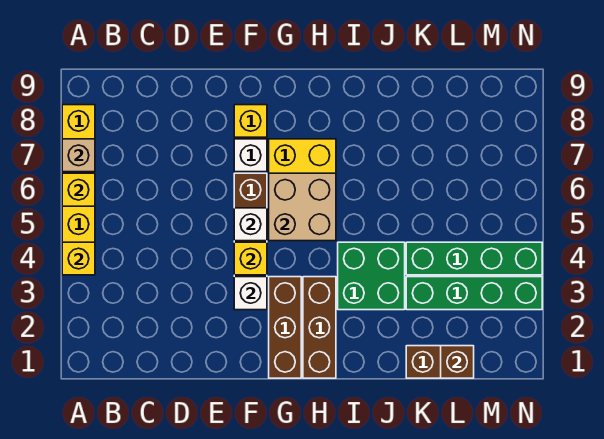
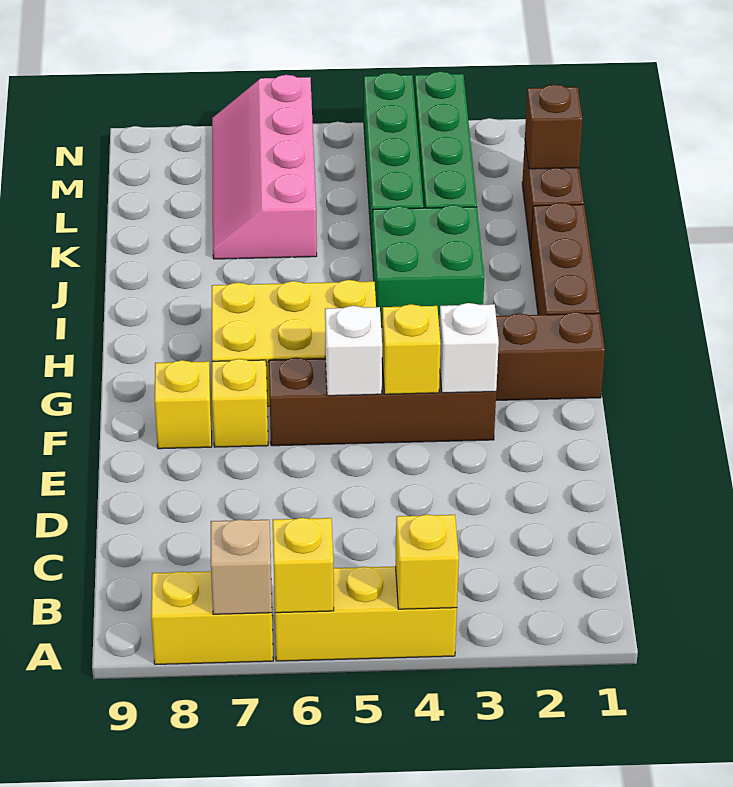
white 1x1 brick [234,139,267,172] -> yellow 1x1 brick [212,359,268,447]
tan 2x2 brick [269,173,336,241] -> none
brown 1x3 brick [303,277,336,378] -> brown 1x3 brick turned to [531,203,599,315]
none -> pink 2x4 slope [212,75,317,259]

